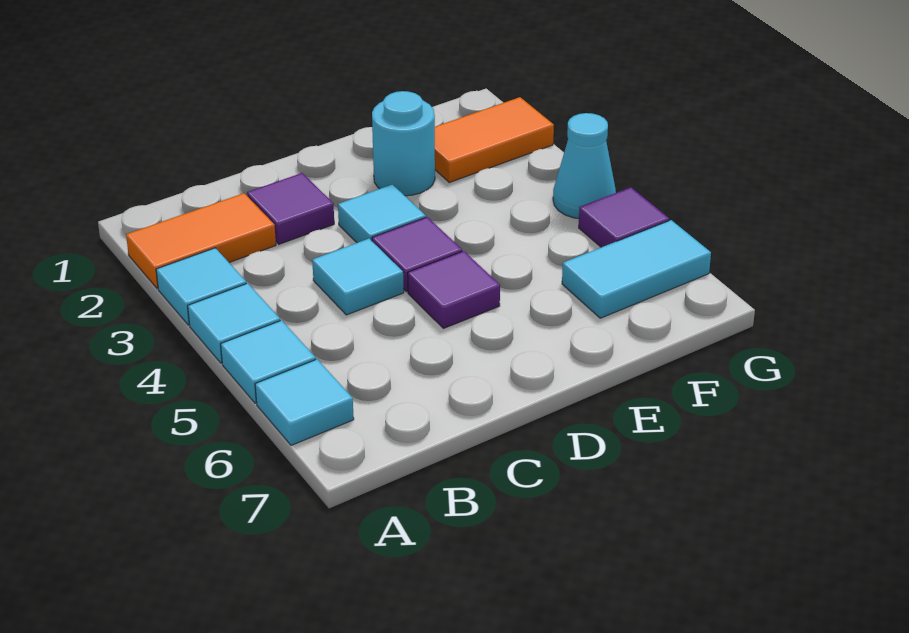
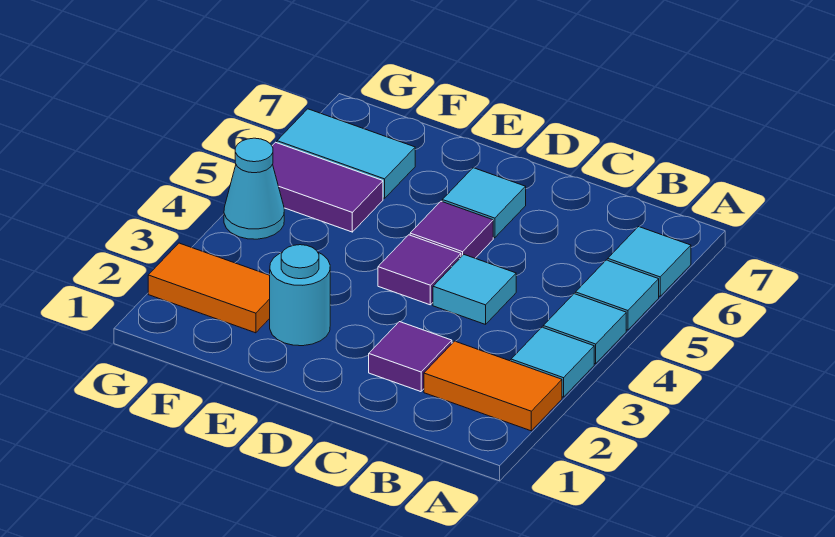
cyan 1x1 tile [338,184,426,243] -> cyan 1x1 tile moved to [442,168,526,238]
purple 1x1 tile [579,187,669,247] -> purple 1x2 tile [272,142,383,232]

